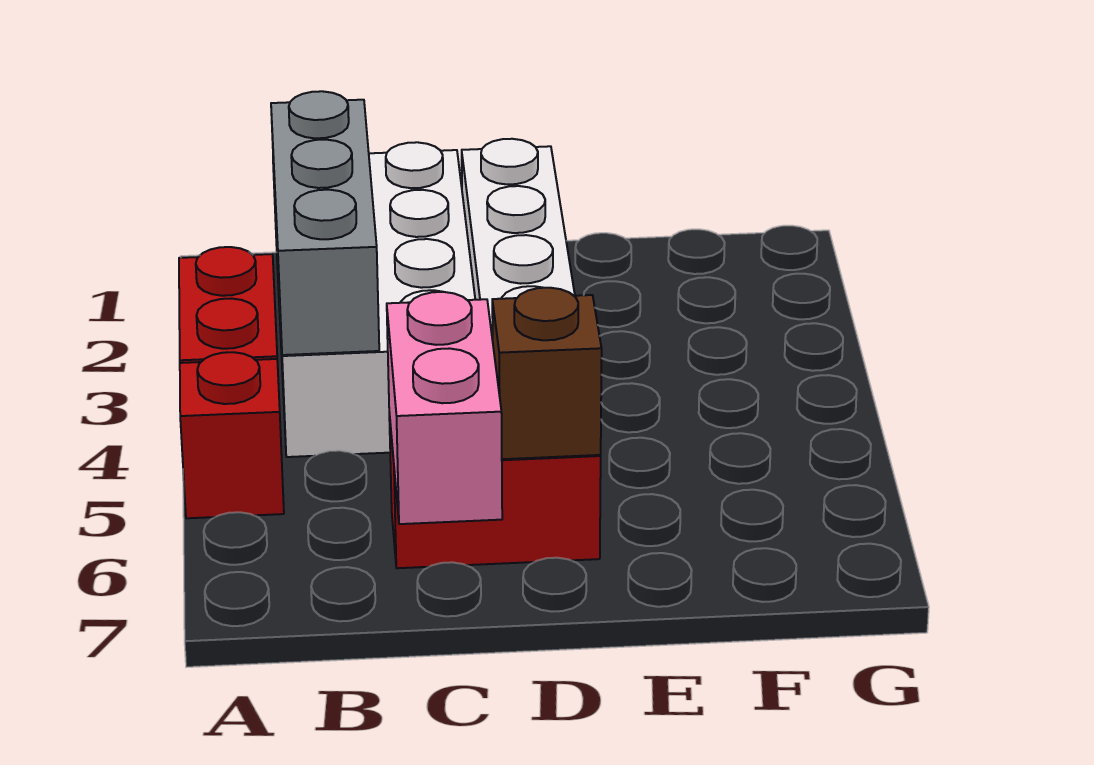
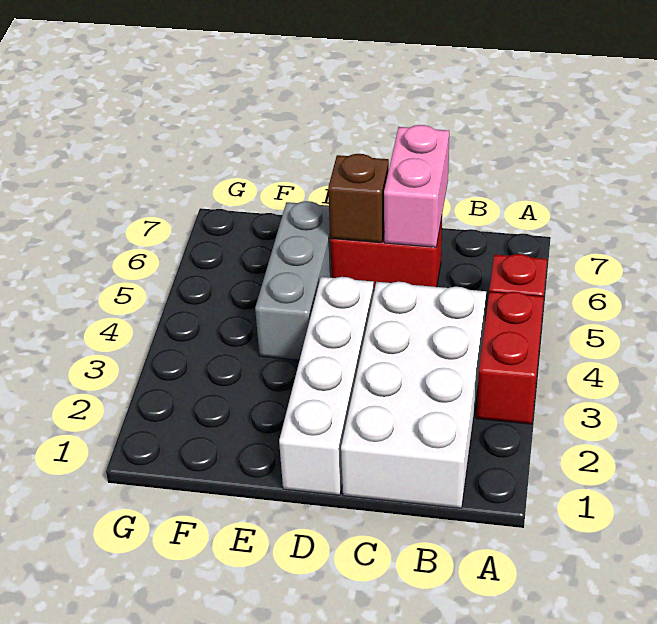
grey 1x3 brick [271,91,379,355] -> grey 1x3 brick moved to [255,201,332,360]

